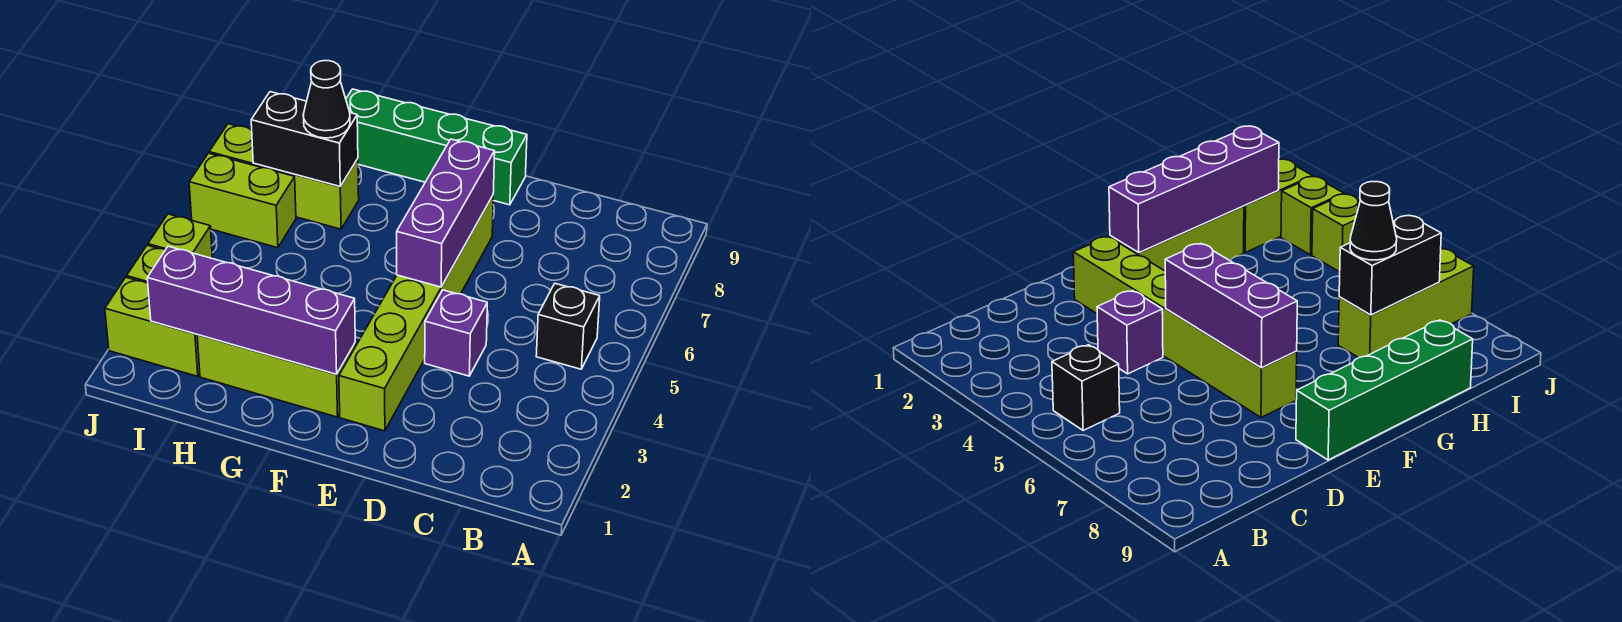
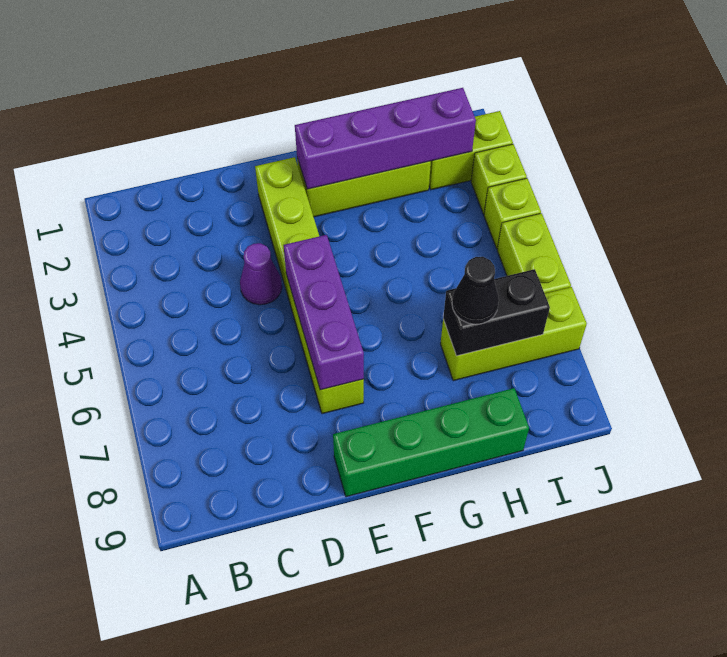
black 1x1 brick [536,284,600,369] -> none
purple 1x1 brick [425,290,487,376] -> purple 1x1 cone [240,243,282,305]
lime 1x2 brick [189,153,296,248] -> lime 1x2 brick turned to [497,213,571,293]

